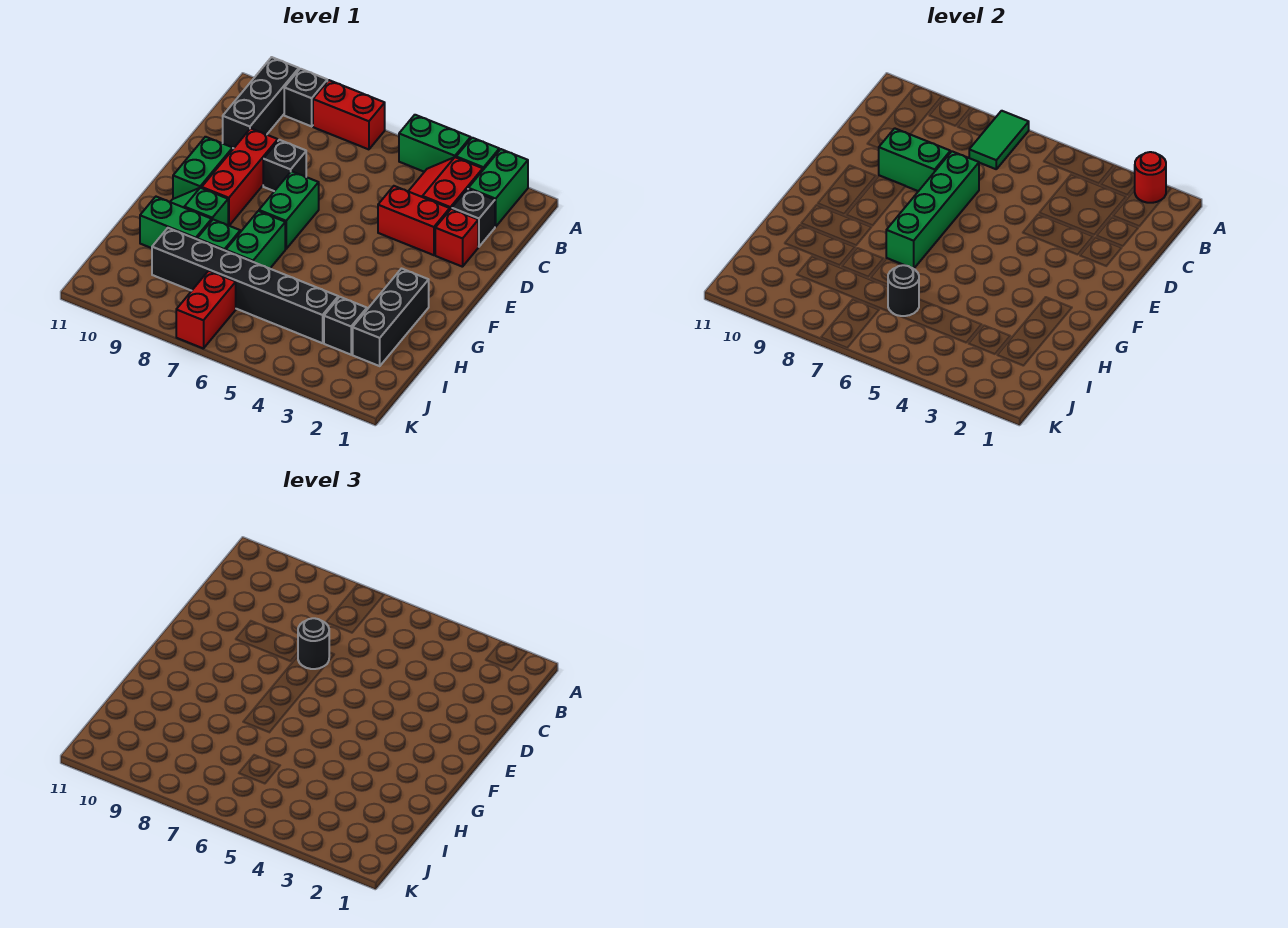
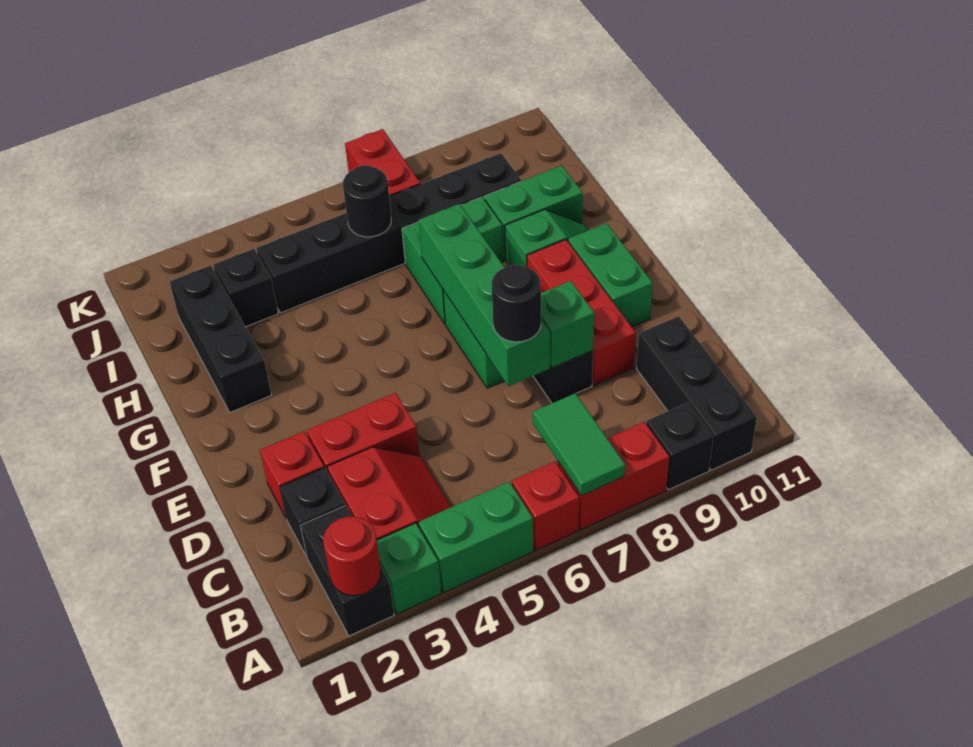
green 1x2 brick [468,149,528,227] -> black 1x2 brick [300,505,394,636]
none -> red 1x1 brick [512,461,579,550]
green 1x2 brick [879,128,950,191] -> green 1x1 brick [541,281,594,368]

